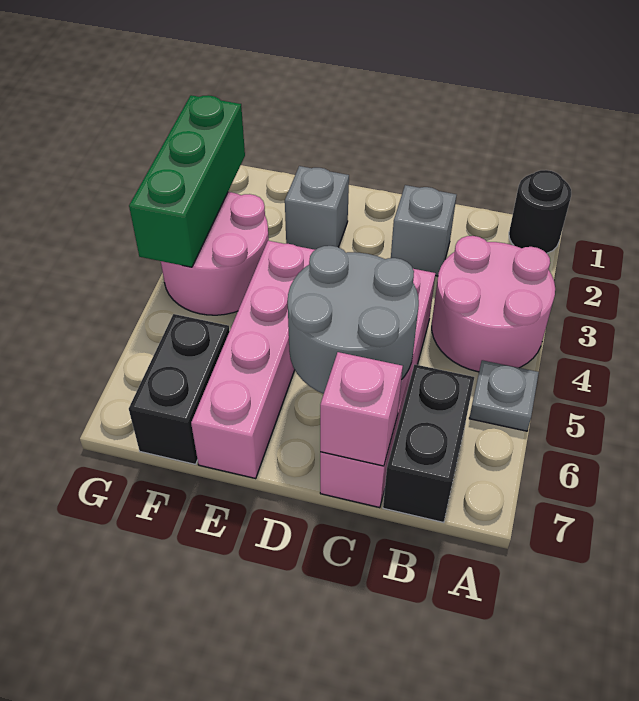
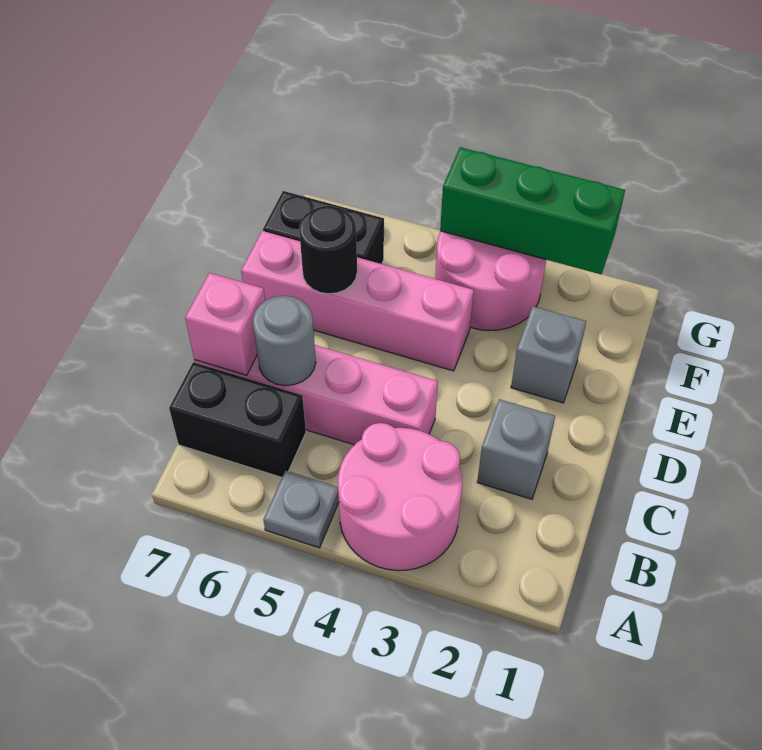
black 1x1 round brick [509,170,571,253] -> black 1x1 round brick moved to [299,206,357,294]
grey 2x2 round brick [288,246,419,394] -> grey 1x1 round brick [253,296,316,386]

